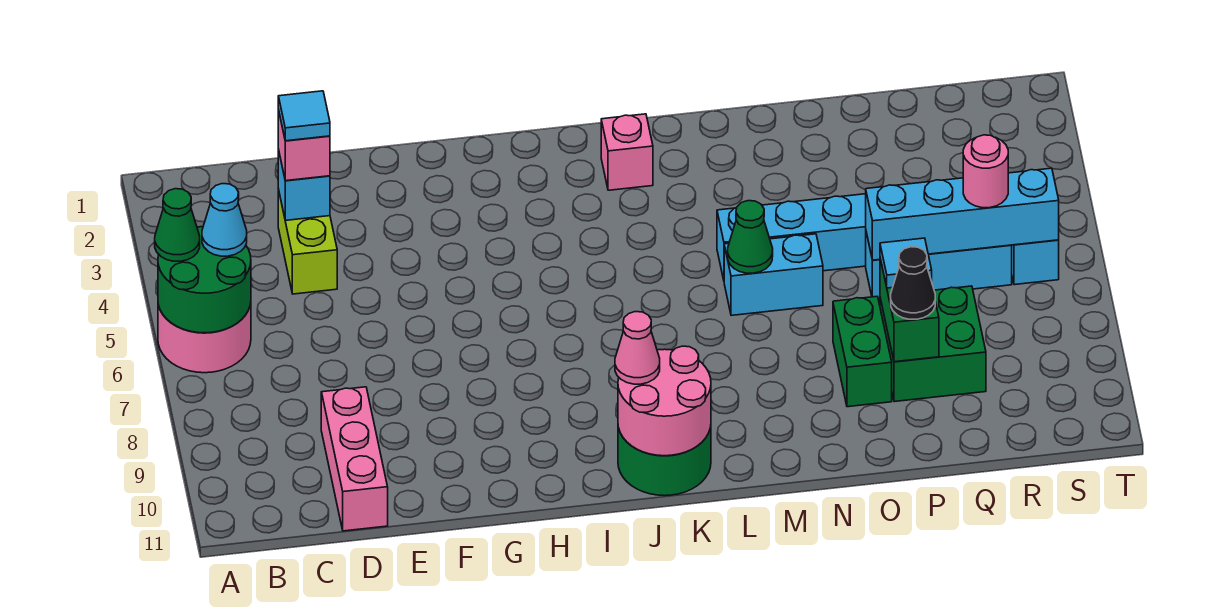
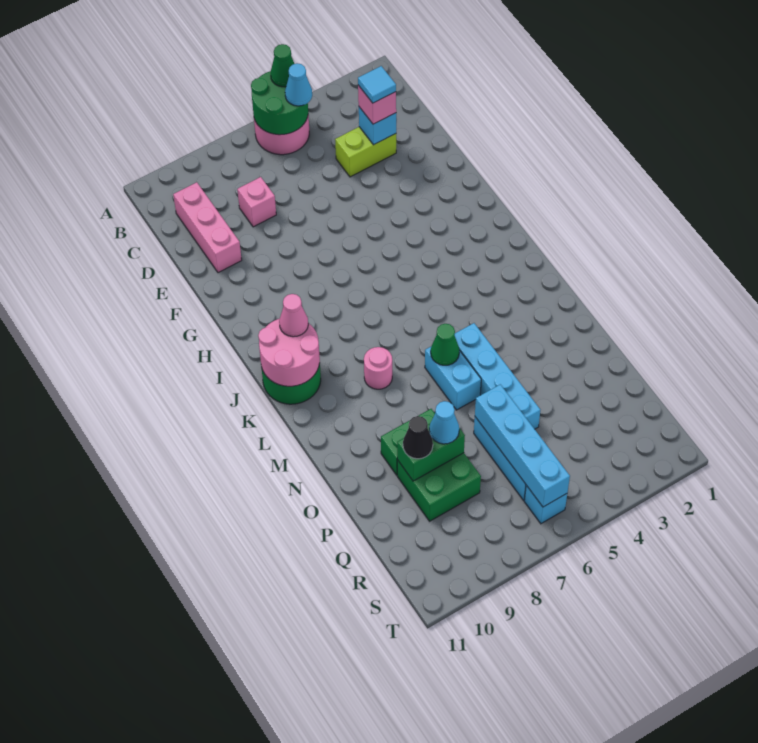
pink 1x3 brick [321,387,388,531] -> pink 1x3 brick turned to [173,182,242,273]
pink 1x1 brick [601,114,653,190] -> pink 1x1 brick moved to [237,177,276,227]
cyan 1x1 tile [880,238,932,288] -> cyan 1x1 cone [429,401,459,444]
pink 1x1 round brick [963,135,1008,208] -> pink 1x1 round brick moved to [364,347,392,389]

